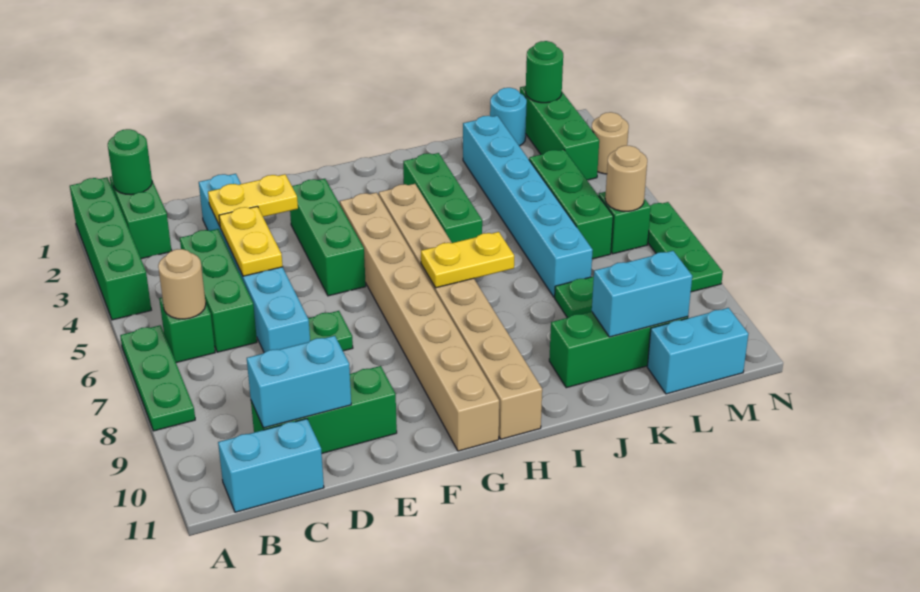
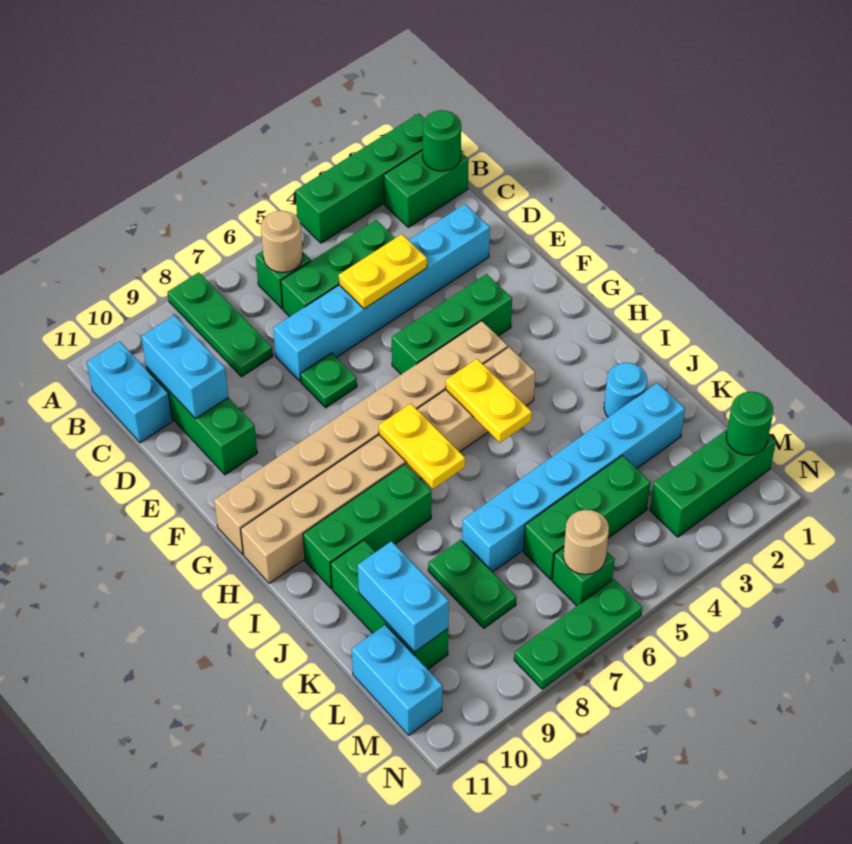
green 1x3 plate [120,325,195,431] -> green 1x3 plate turned to [168,272,273,377]
yellow 1x2 plate [208,174,298,226] -> yellow 1x2 plate moved to [446,359,532,442]
green 1x3 brick [403,153,482,243] -> green 1x3 brick moved to [303,464,431,588]
cyan 1x1 round brick [490,88,527,146] -> cyan 1x1 round brick moved to [604,363,647,417]
tan 1x1 round brick [592,112,629,174] -> none

